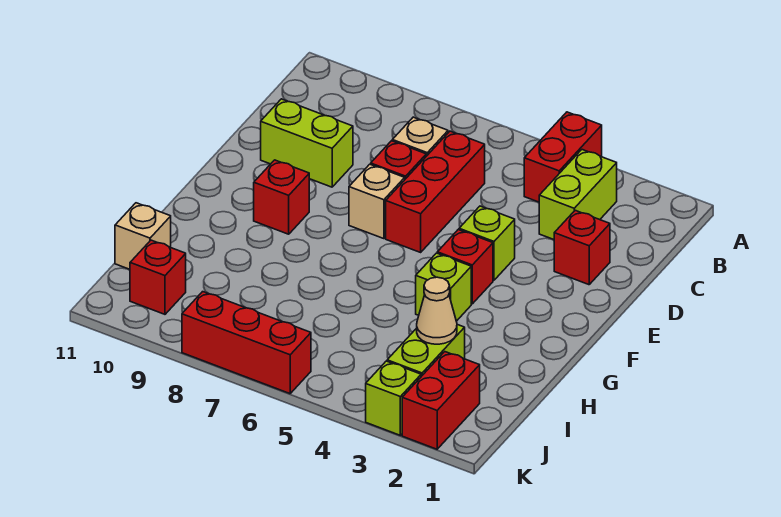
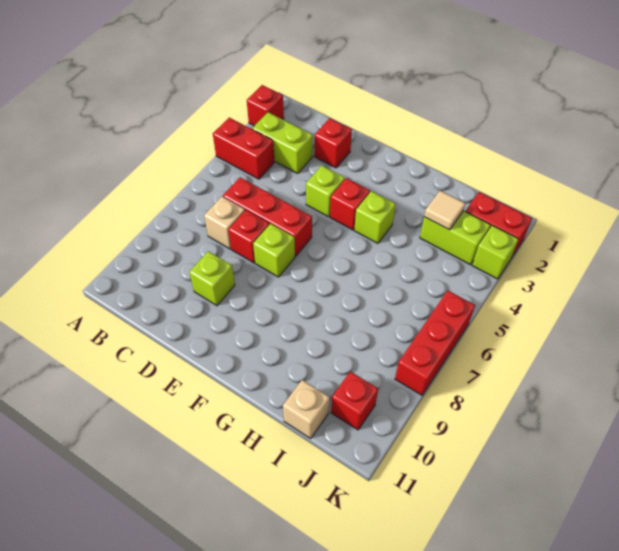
lime 1x2 brick [261,99,353,187] -> lime 1x1 brick [189,251,235,306]
tan 1x1 brick [349,164,405,239] -> lime 1x1 brick [253,224,295,277]
red 1x1 brick [254,160,309,234] -> red 1x1 brick moved to [247,85,284,126]
tan 1x1 cone [417,277,457,344] -> tan 1x1 tile [424,191,466,230]

